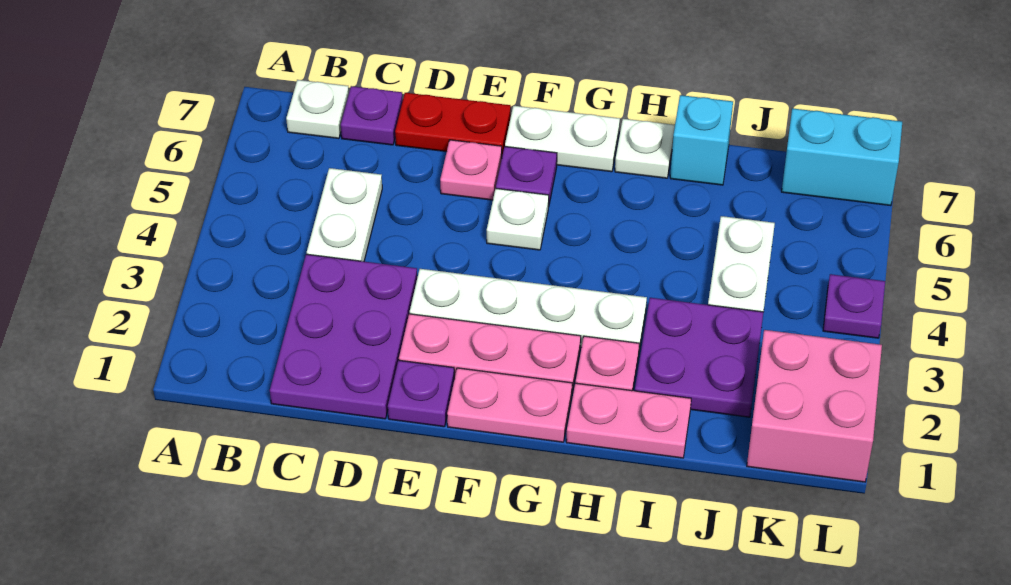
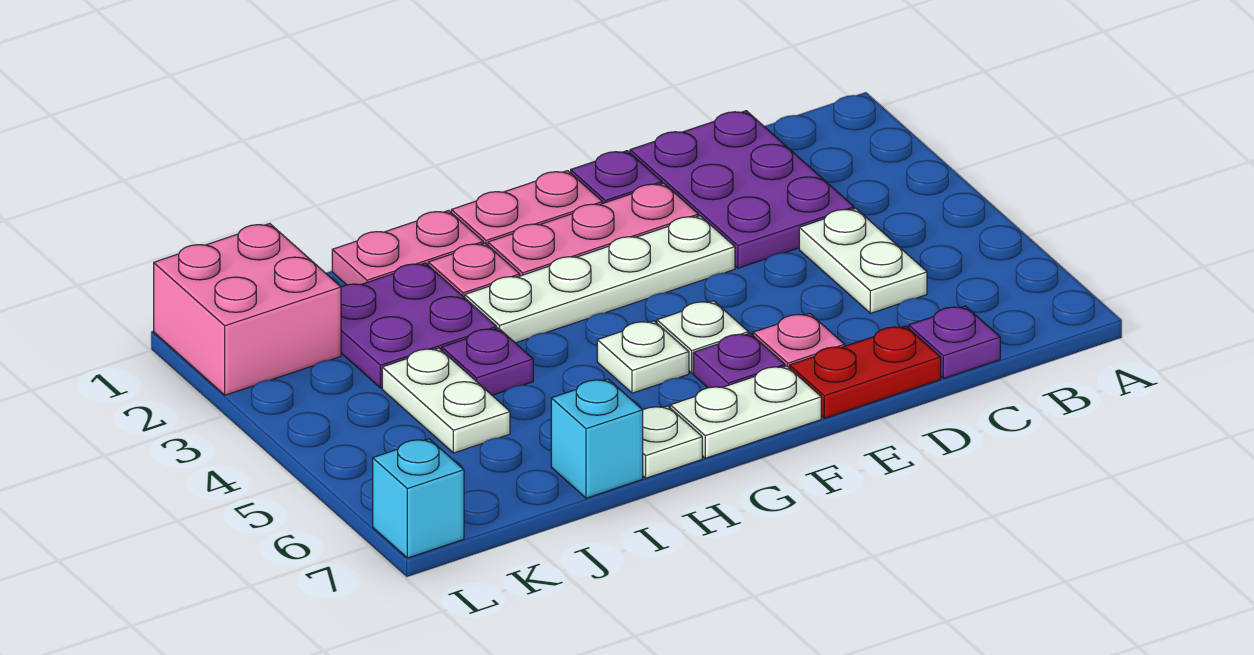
white 1x1 plate [286,80,349,138] -> white 1x1 plate moved to [597,321,689,393]
cyan 1x2 brick [782,108,902,206] -> cyan 1x1 brick [373,439,464,558]
purple 1x1 plate [823,274,885,338] -> purple 1x1 plate moved to [442,328,533,395]

